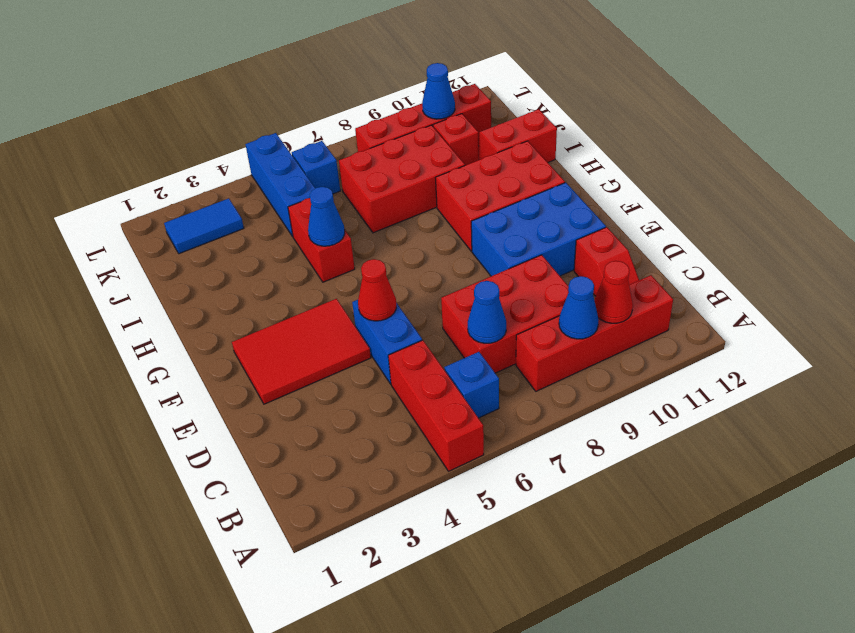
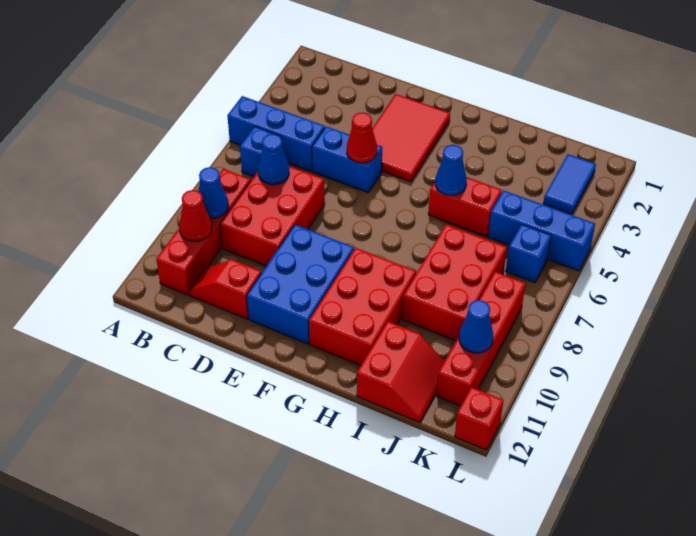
red 1x3 brick [388,340,484,471] -> blue 1x3 brick [227,96,325,171]
red 1x1 brick [433,114,479,165] -> red 1x1 brick moved to [455,387,503,450]

